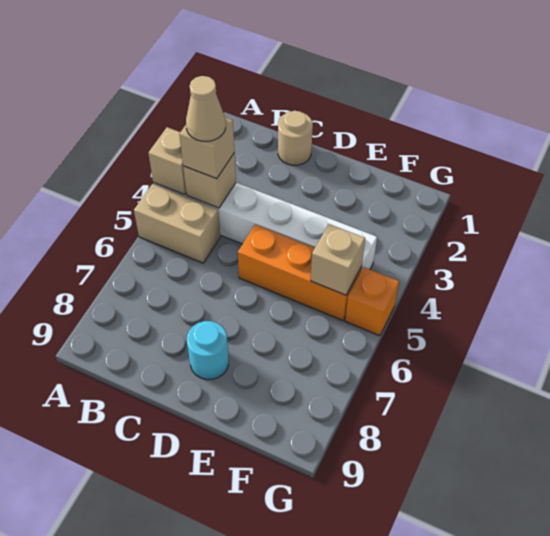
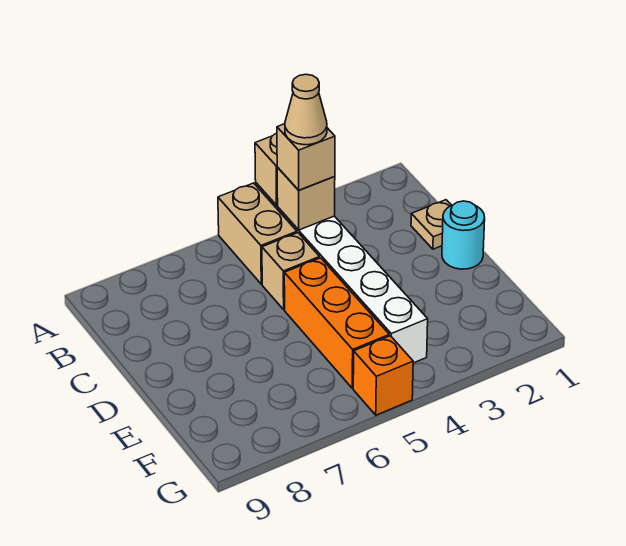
tan 1x1 round brick [278,111,313,165] -> tan 1x1 plate [411,200,452,249]
cyan 1x1 round brick [187,321,229,380] -> cyan 1x1 round brick moved to [442,201,485,269]
tan 1x1 brick [311,224,365,295] -> tan 1x1 brick moved to [262,233,320,310]

